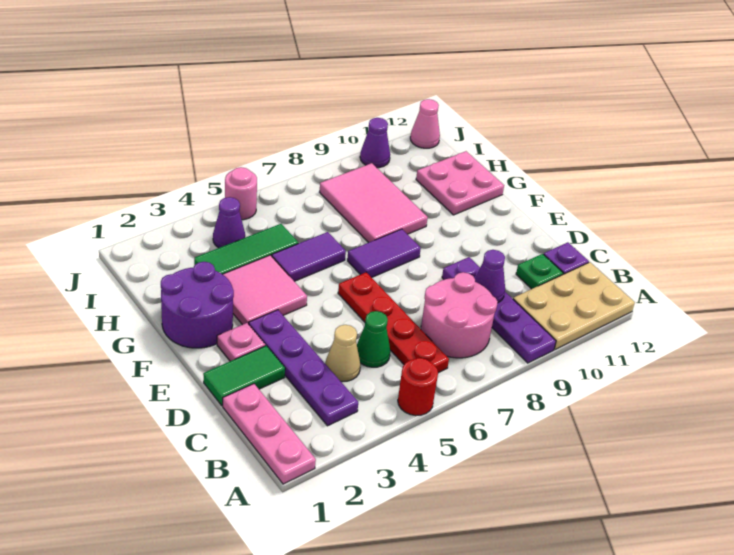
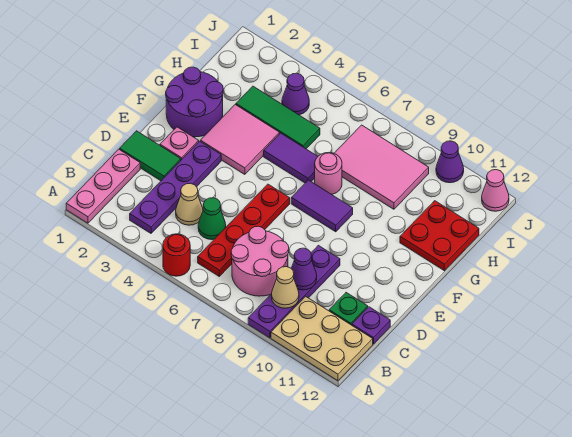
none -> tan 1x1 cone [272,267,299,308]
pink 2x3 tile [320,163,428,243] -> pink 2x3 tile turned to [334,125,429,209]
pink 2x2 plate [416,151,504,215] -> red 2x2 plate [400,201,479,271]
pink 1x1 round brick [225,167,257,220] -> pink 1x1 round brick moved to [315,153,342,194]

